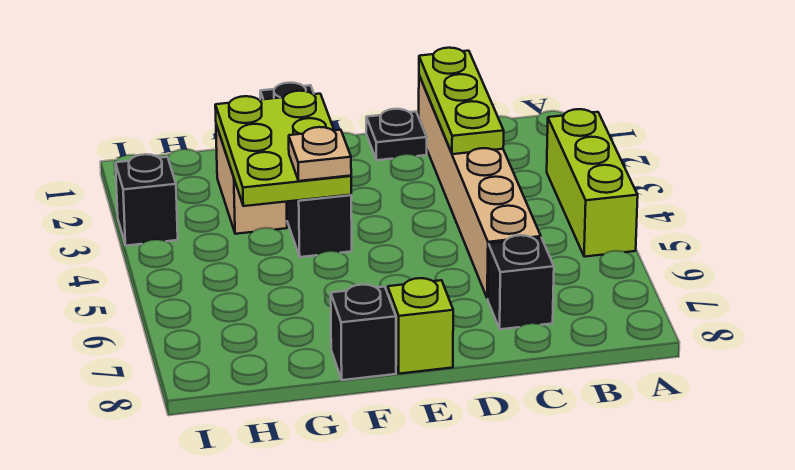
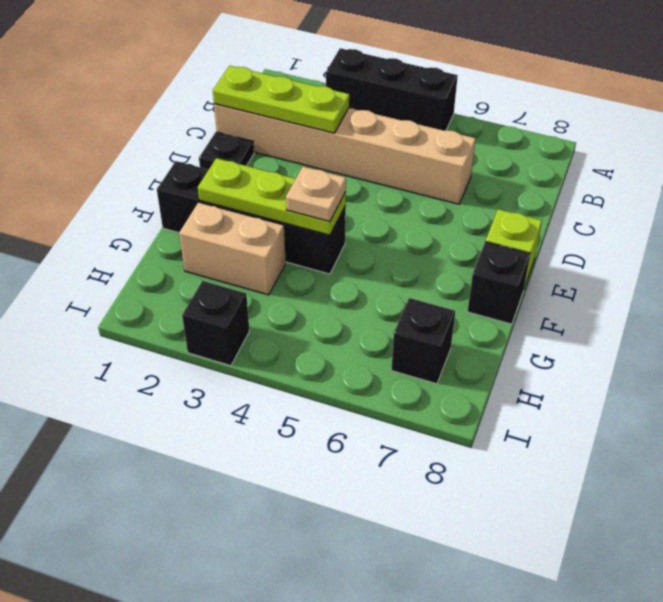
lime 1x3 brick [547,109,638,257] -> black 1x3 brick [326,48,458,131]
black 1x1 brick [487,235,554,329] -> black 1x1 brick moved to [391,298,455,384]
lime 2x3 plate [215,91,351,206] -> lime 1x3 plate [198,158,346,235]

